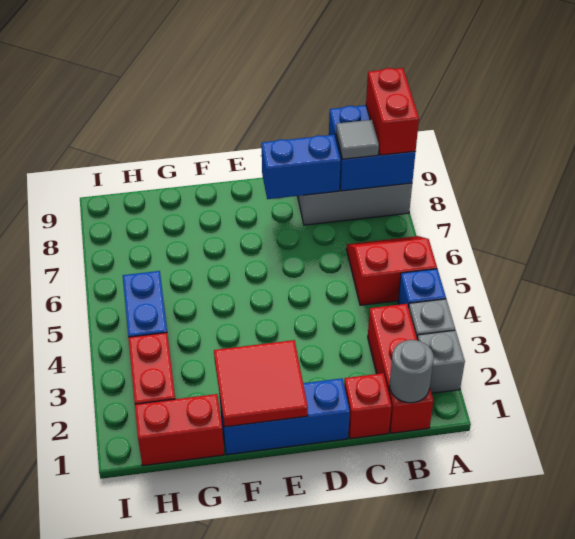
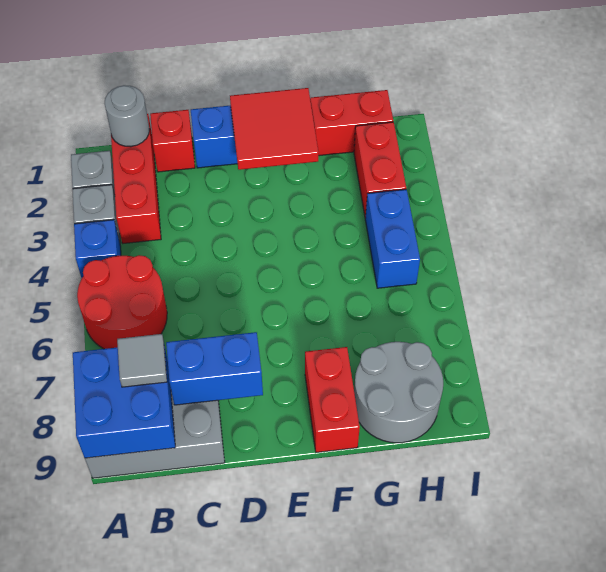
red 2x2 slope [347,236,437,305] -> red 2x2 round brick [77,255,167,349]
red 1x2 brick [366,68,419,155] -> red 1x2 brick moved to [305,347,360,452]
none -> grey 2x2 round brick [354,342,443,443]

